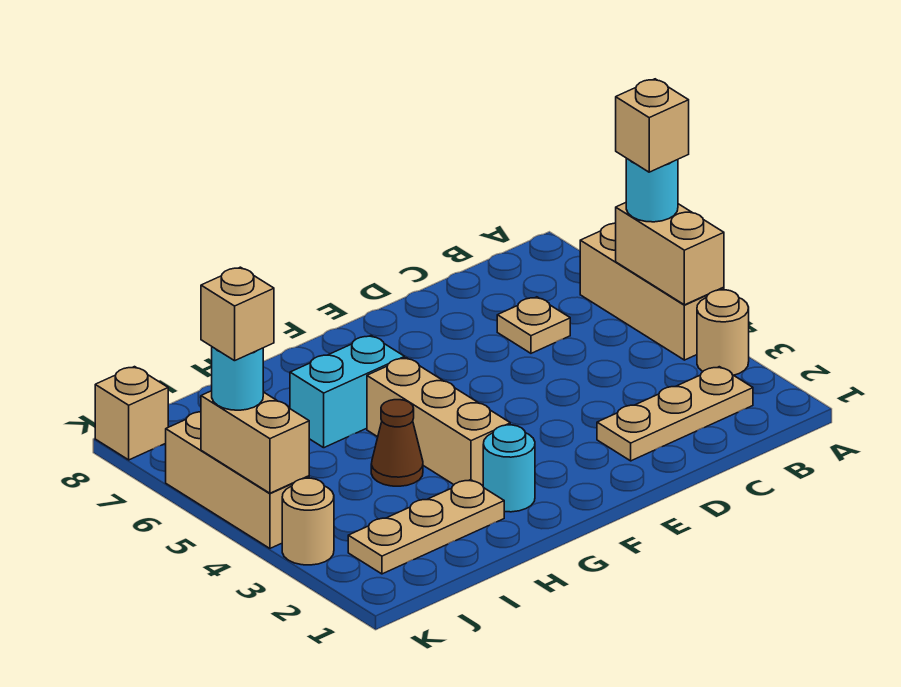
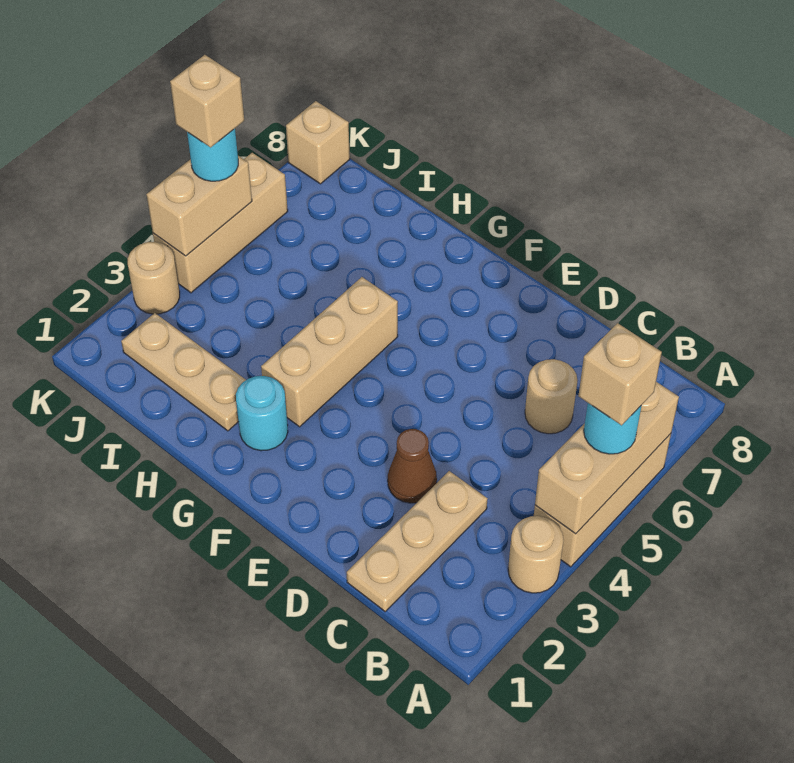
tan 1x2 brick [616,203,724,305] -> tan 1x3 brick [535,382,679,534]
tan 1x3 plate [597,367,753,461] -> tan 1x3 plate turned to [347,471,487,611]
tan 1x1 plate [497,297,570,353] -> tan 1x1 round brick [525,359,578,434]
cyan 1x2 brick [290,336,405,448] -> none
brown 1x1 cone [371,400,423,486] -> brown 1x1 cone moved to [388,429,437,503]

